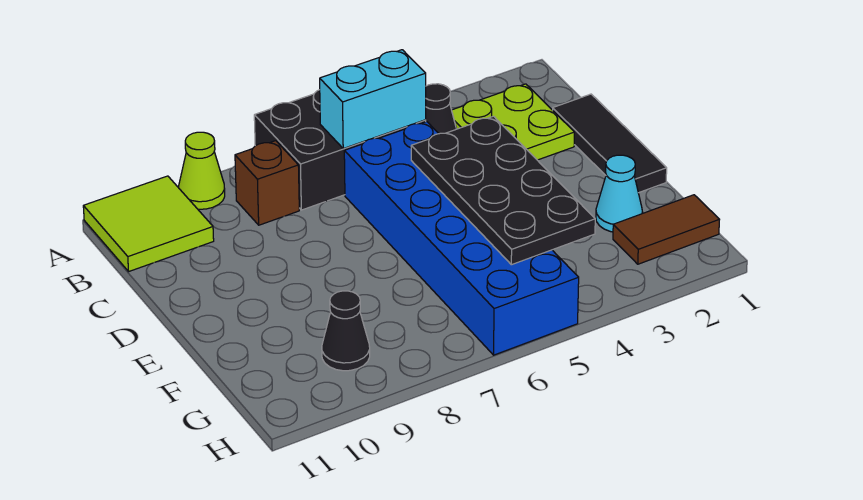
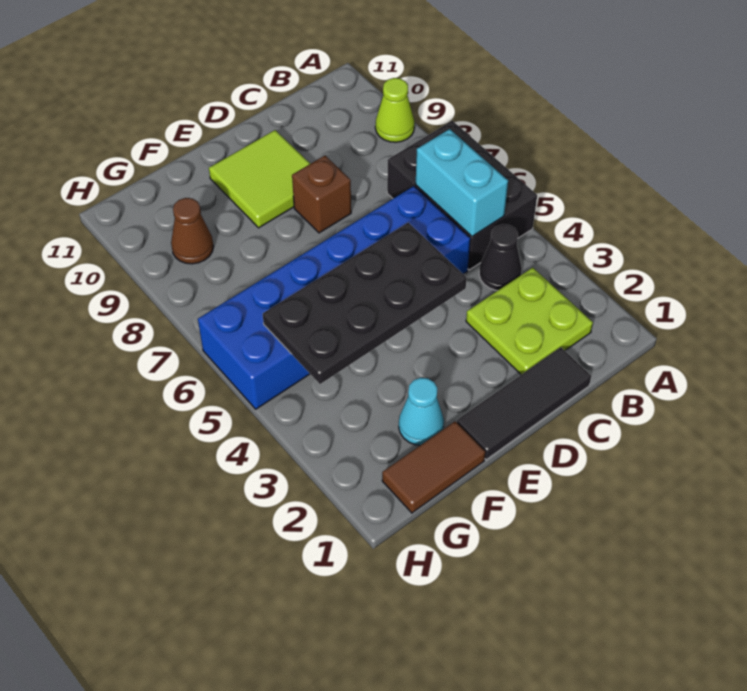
lime 2x2 tile [83,176,214,271] -> lime 2x2 tile moved to [209,130,310,228]
brown 1x1 brick [235,141,299,225] -> brown 1x1 brick moved to [292,156,351,233]
brown 1x2 tile [613,195,720,264] -> brown 1x2 tile turned to [382,421,485,513]
black 1x1 cone [322,291,370,371] -> brown 1x1 cone [171,198,214,264]

